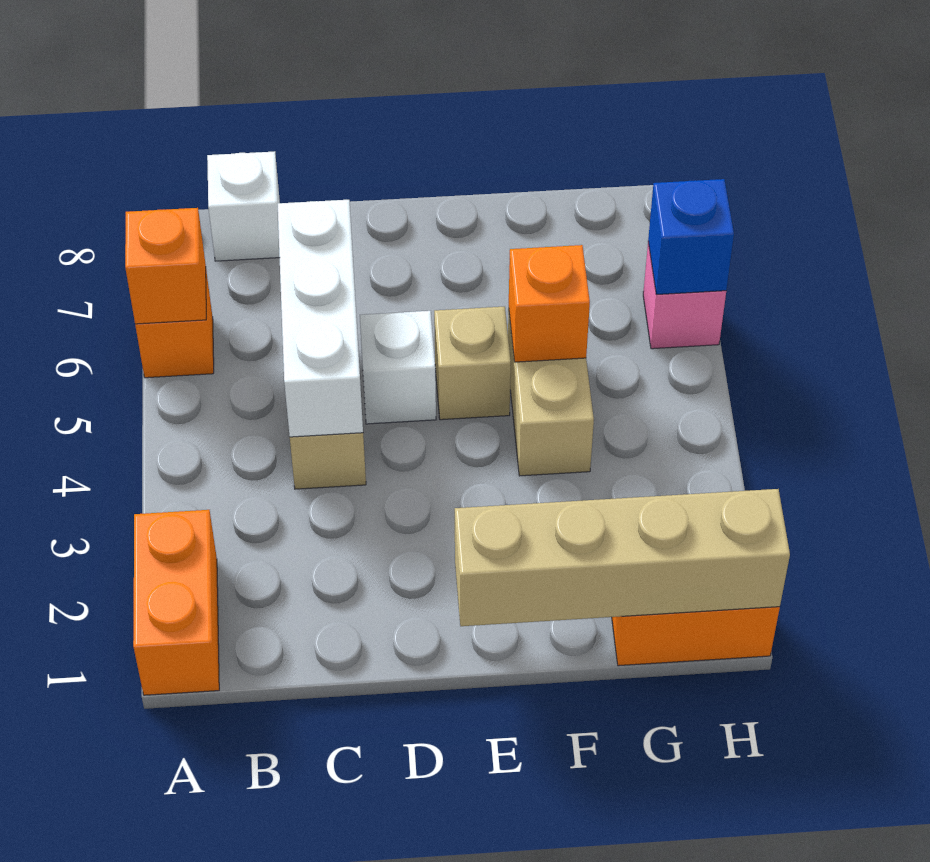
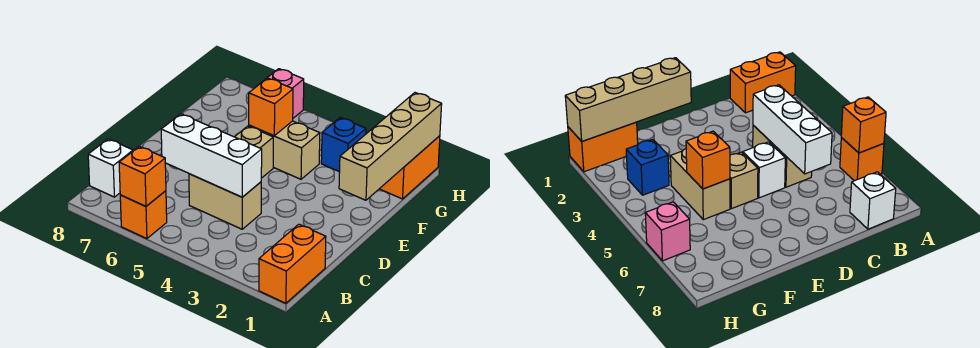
orange 1x2 brick [133,510,219,695] -> orange 1x2 brick turned to [259,224,326,303]
blue 1x1 brick [648,179,734,295] -> blue 1x1 brick moved to [321,118,366,172]

